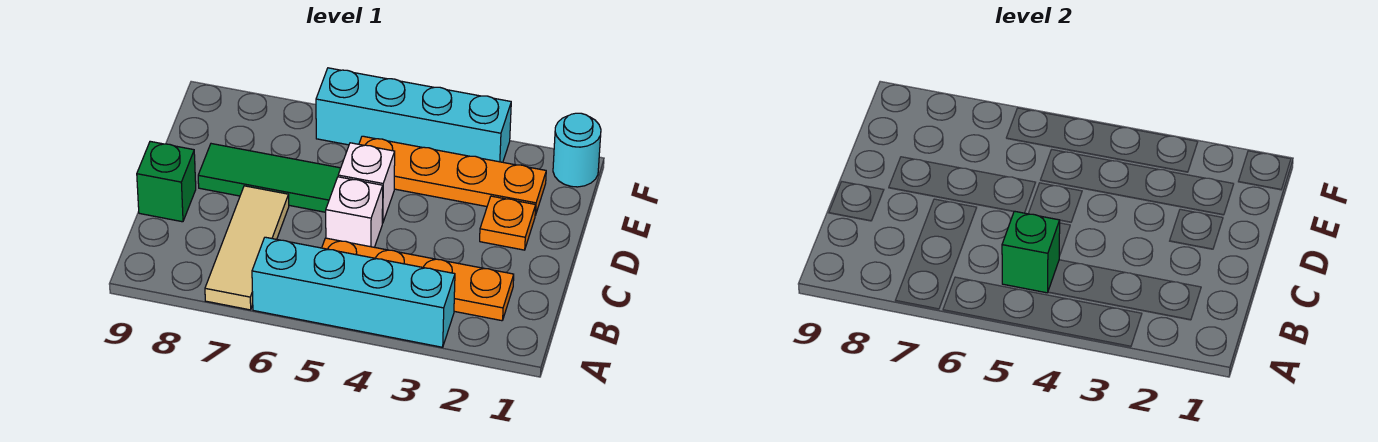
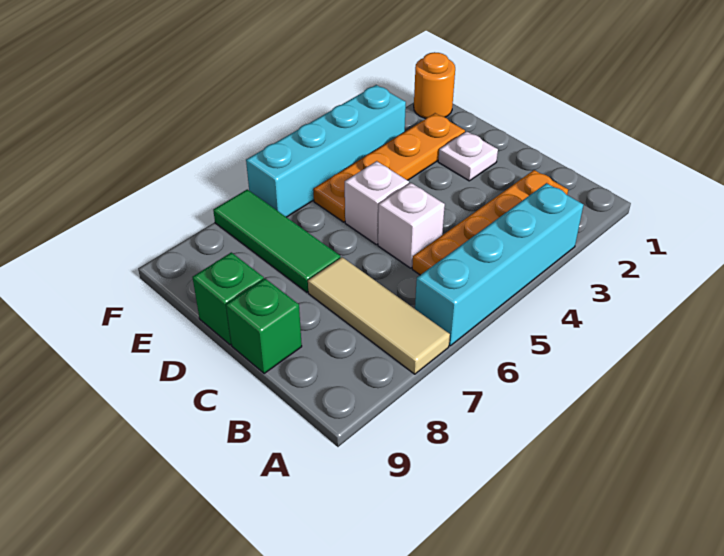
green 1x1 brick [1002,211,1060,293] -> green 1x1 brick moved to [192,252,264,345]
orange 1x1 plate [480,196,536,250] -> white 1x1 plate [438,131,498,181]
green 1x3 tile [198,144,341,212] -> green 1x3 tile turned to [213,189,341,292]
cyan 1x1 round brick [553,113,601,187] -> orange 1x1 round brick [414,52,455,119]

